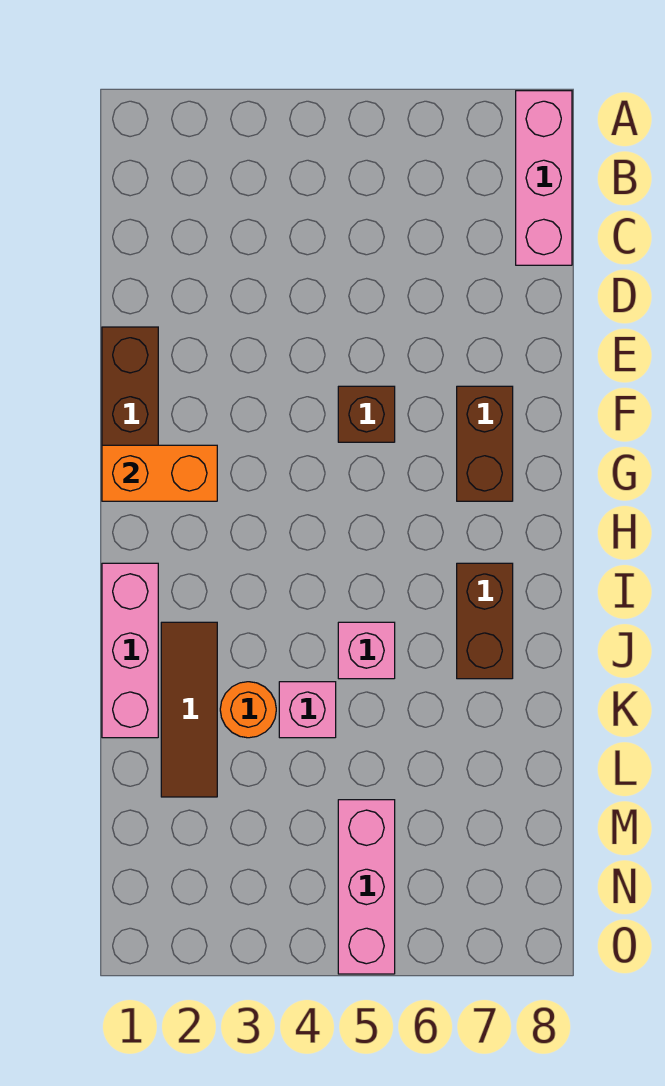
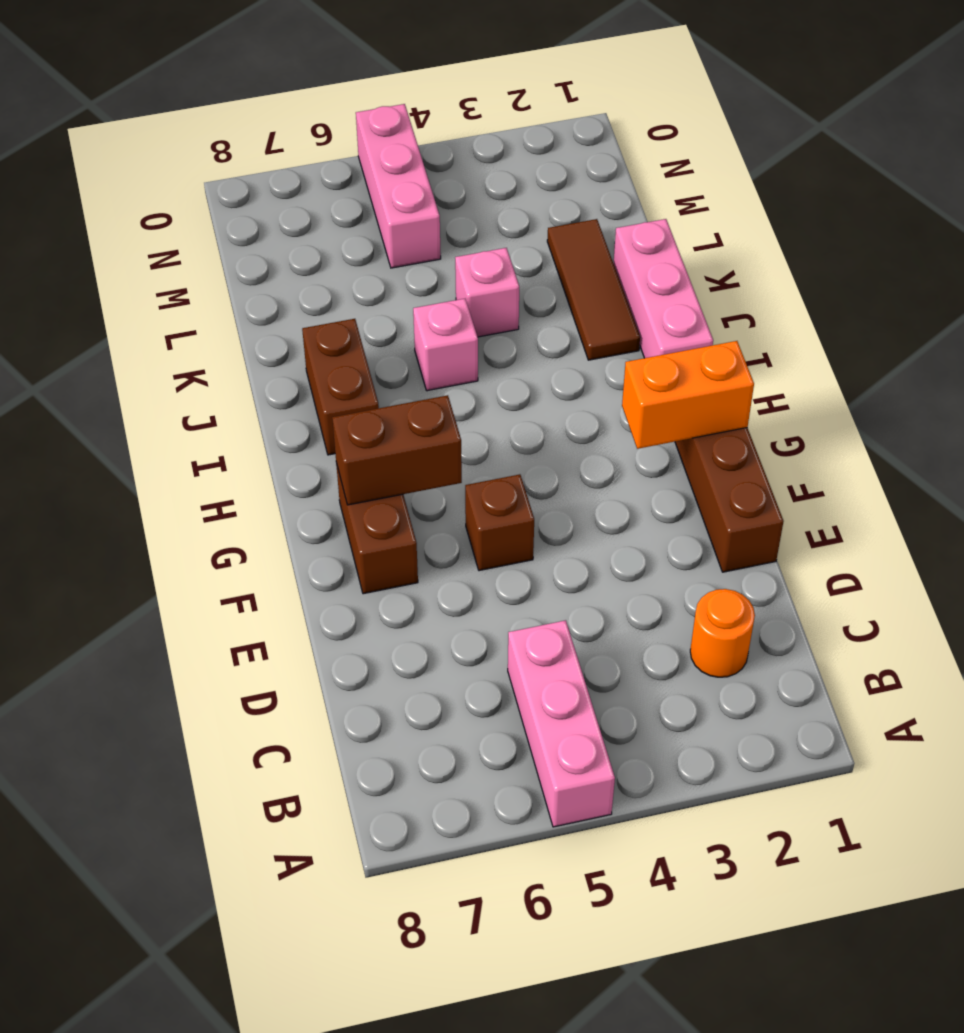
pink 1x3 brick [516,91,572,265] -> pink 1x3 brick moved to [508,620,615,827]
none -> brown 1x2 brick [332,395,462,505]
orange 1x1 round brick [220,682,276,738] -> orange 1x1 round brick moved to [690,589,755,677]

